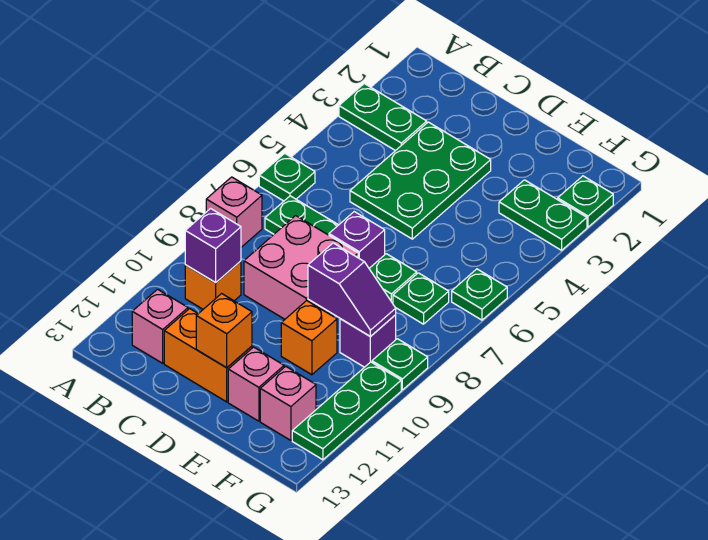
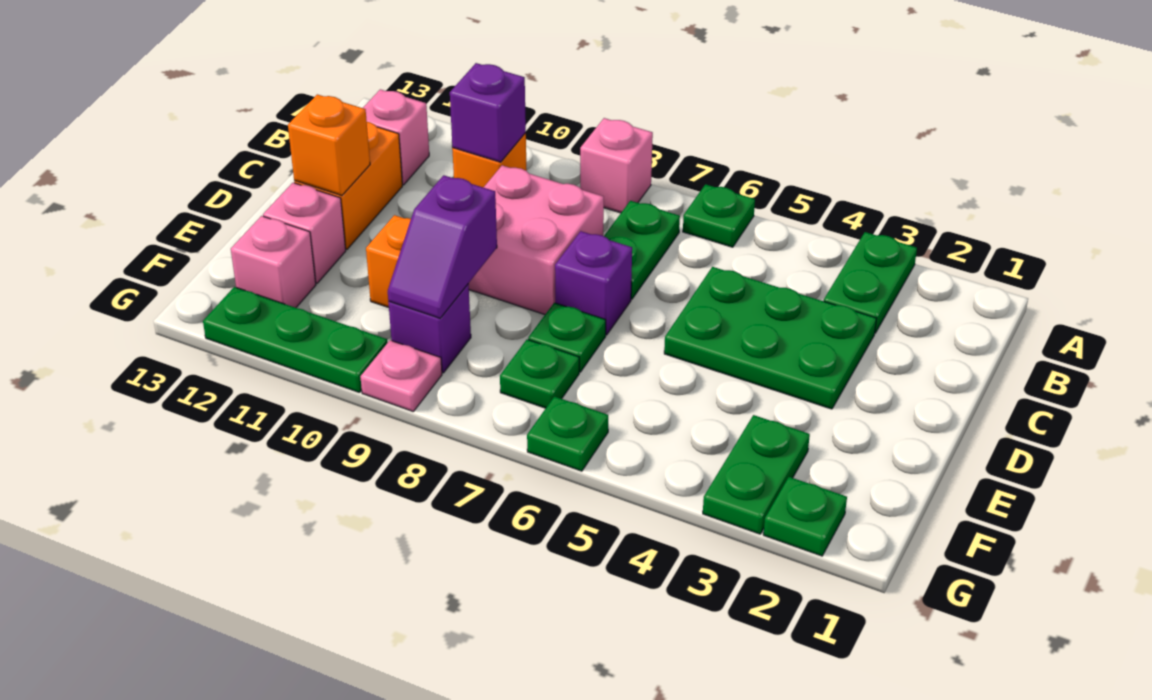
green 1x1 plate [372,339,428,390] -> pink 1x1 plate [360,340,442,411]

